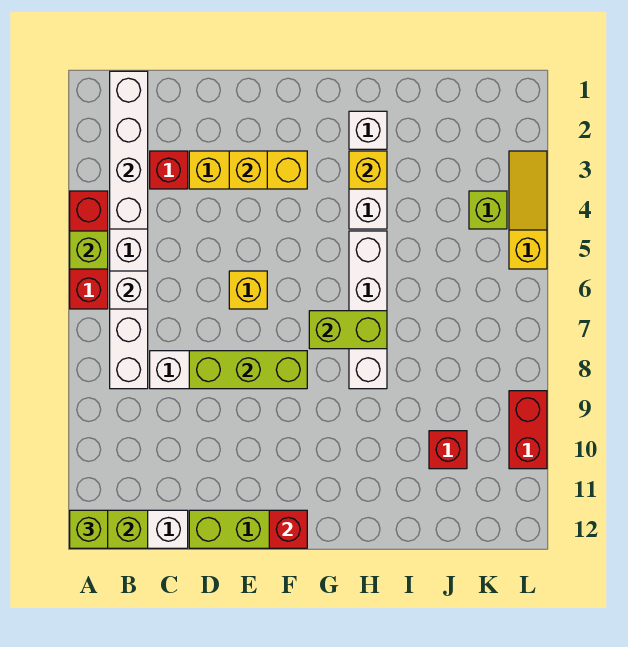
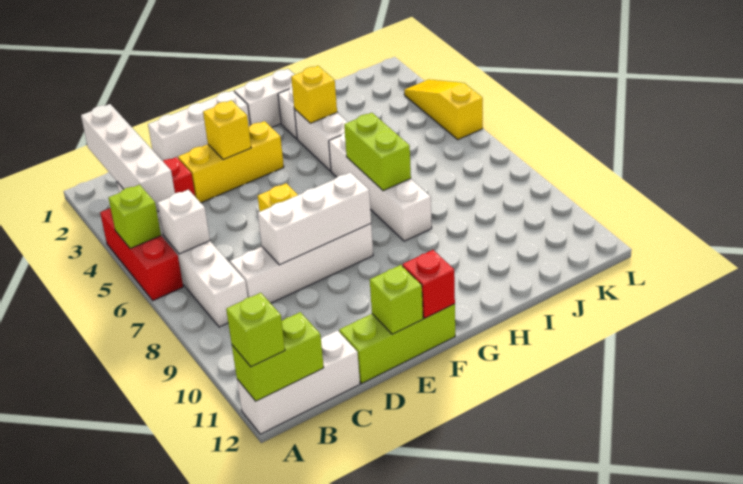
none -> white 1x3 brick [148,90,250,161]
lime 1x3 brick [189,351,307,389] -> white 1x3 brick [258,172,371,265]
none -> white 1x2 brick [234,69,295,128]
lime 1x2 brick [309,311,387,349] -> lime 1x2 brick turned to [344,113,411,191]
red 1x1 brick [429,431,467,469] -> none
lime 1x1 brick [469,191,507,229] -> lime 1x1 brick moved to [370,265,423,334]
red 1x2 brick [509,391,547,469] -> none

